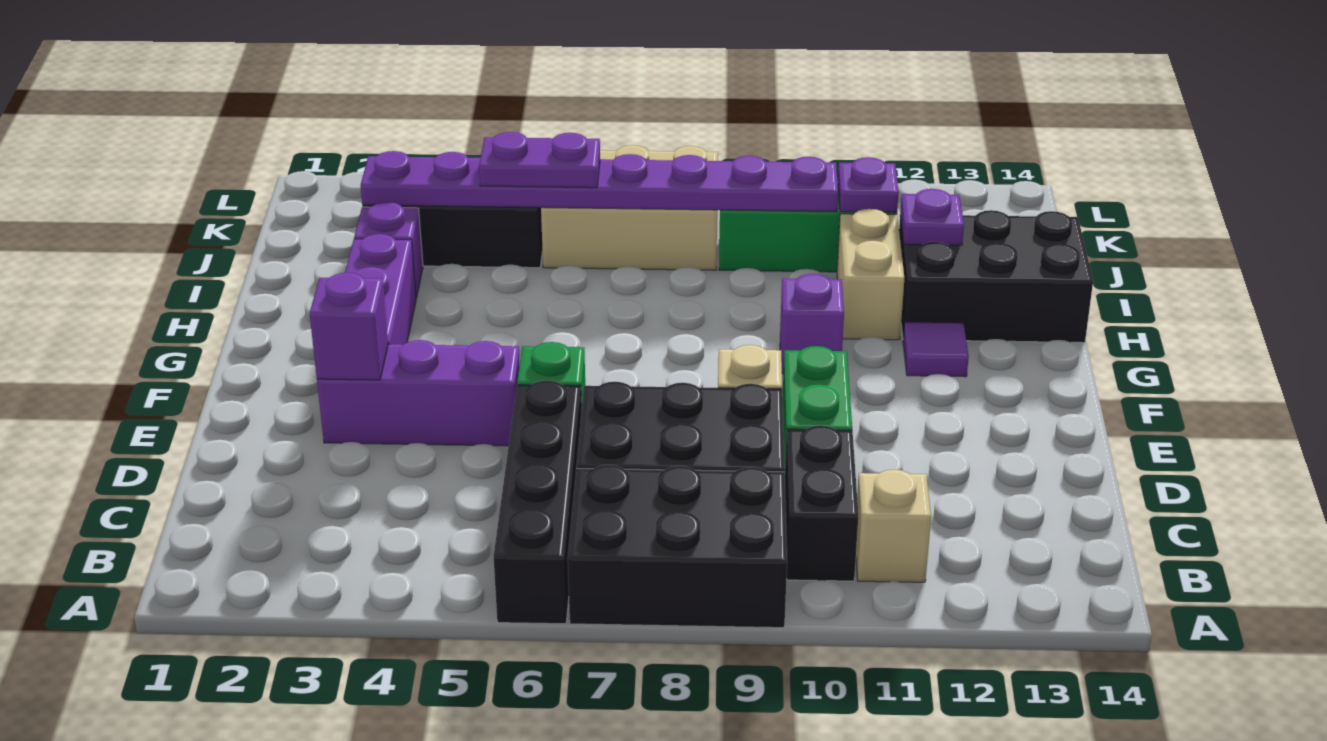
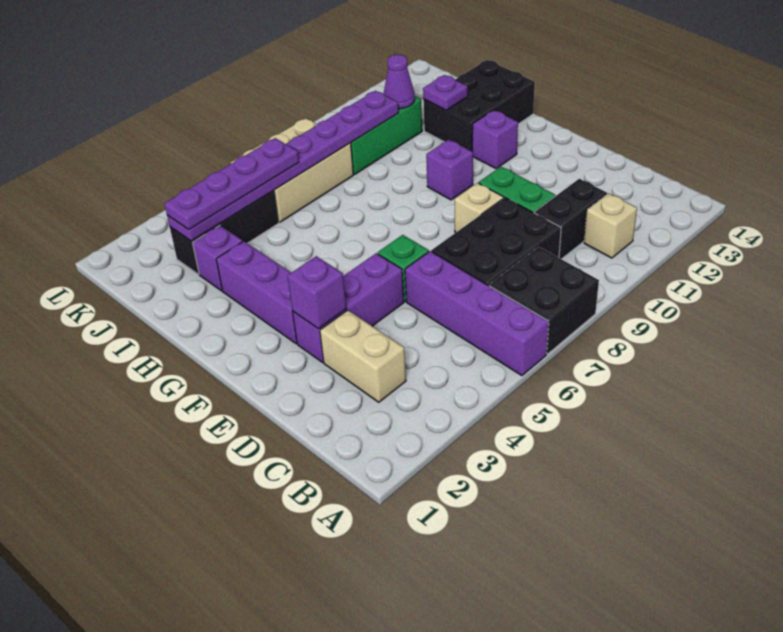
black 1x4 brick [494,381,581,624] -> purple 1x4 brick [405,251,549,376]
black 2x3 brick [568,465,787,628] -> black 2x2 brick [489,247,599,354]
black 1x2 brick [785,425,858,581] -> black 1x2 brick turned to [534,179,607,259]
purple 1x1 tile [903,322,969,377] -> purple 1x1 brick [472,110,518,168]
tan 1x2 brick [837,209,904,340] -> tan 1x2 brick moved to [320,310,406,402]
purple 1x2 plate [479,132,600,188] -> purple 1x4 plate [165,138,299,229]
purple 1x1 plate [838,157,899,212] -> purple 1x1 cone [383,55,415,109]

